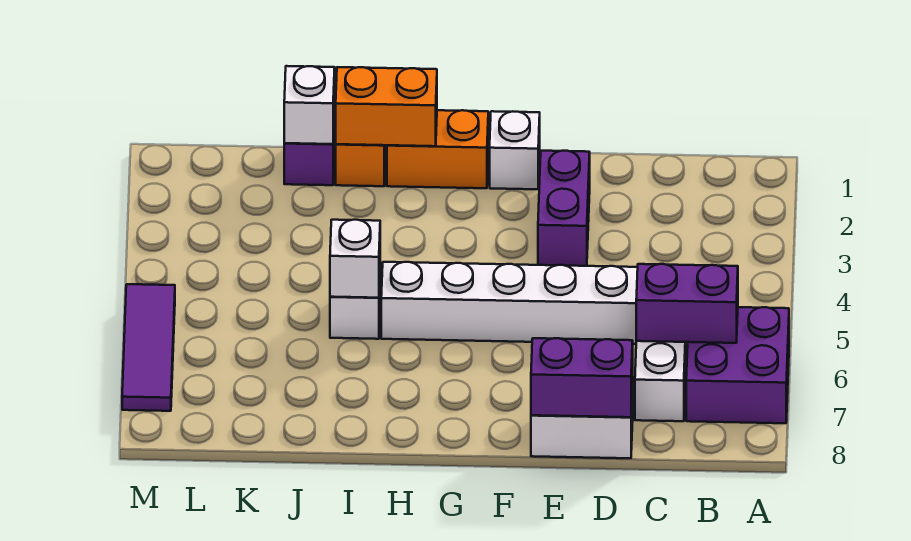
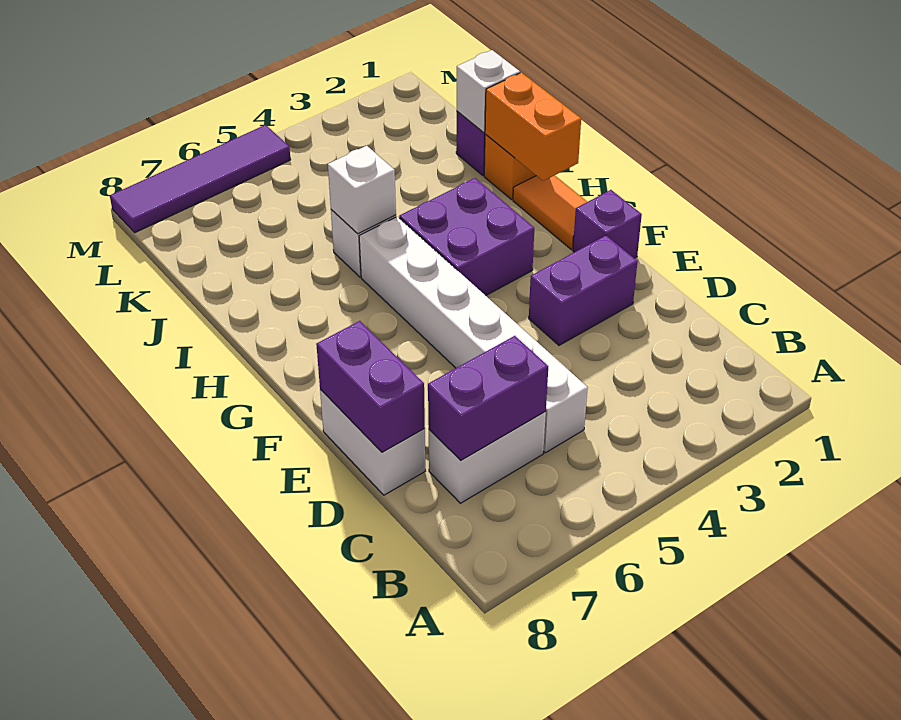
purple 2x2 brick [686,307,789,423] -> purple 2x2 brick moved to [399,178,534,296]
purple 1x2 brick [636,264,738,343] -> purple 1x2 brick turned to [428,336,548,460]
white 1x1 brick [490,111,540,189] -> purple 1x1 brick [573,190,642,258]
orange 1x2 brick [387,110,488,188] -> orange 1x2 tile [513,175,587,250]
purple 1x3 tile [122,284,175,411] -> purple 1x4 tile [110,125,291,233]

